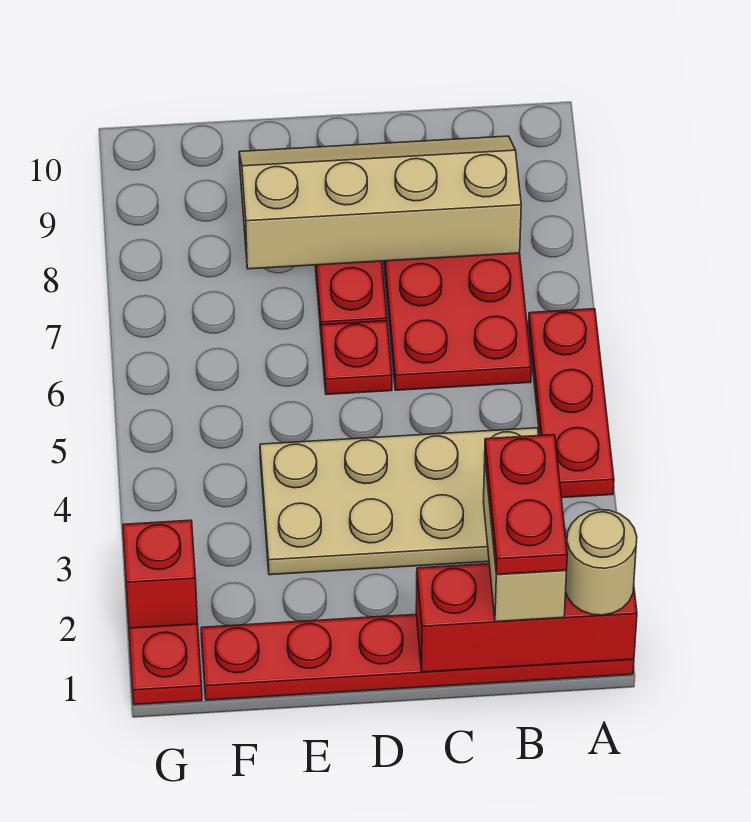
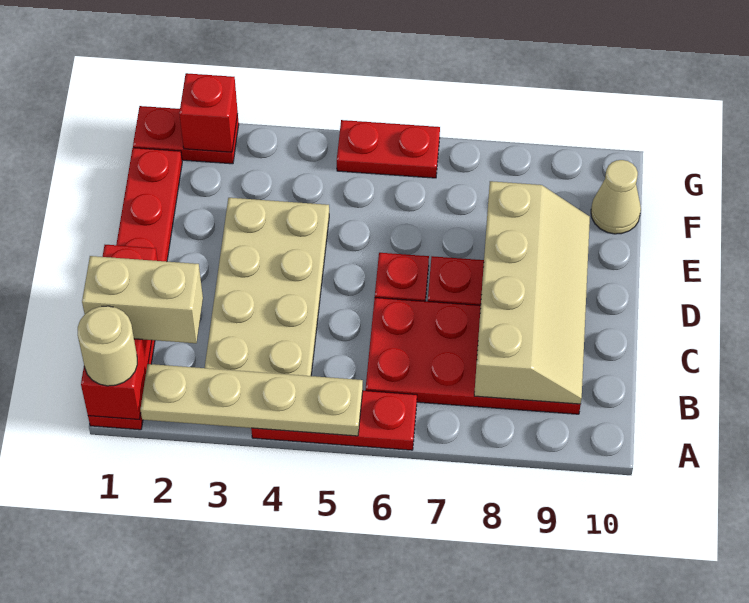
none -> tan 1x4 plate [140,364,363,436]
red 1x2 plate [485,435,567,574] -> red 1x2 plate moved to [337,120,440,178]
none -> tan 1x1 cone [591,160,641,234]

